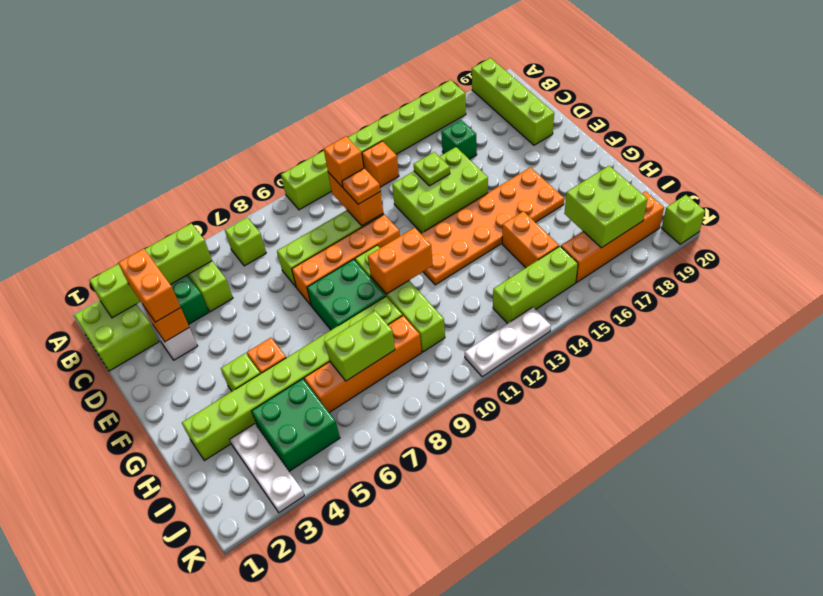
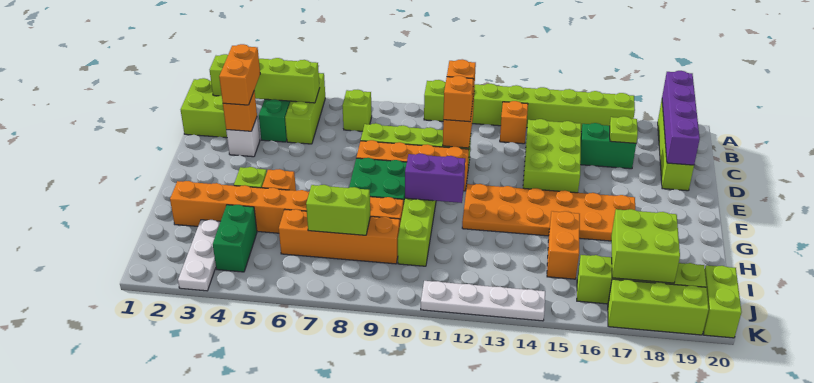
none -> purple 1x4 brick [662,71,700,165]
green 1x1 brick [441,120,477,159] -> green 1x2 brick [580,123,636,169]
orange 1x1 plate [342,168,381,204] -> orange 1x1 brick [443,76,473,122]
lime 2x3 brick [392,147,488,233] -> lime 2x3 brick turned to [523,119,581,193]
lime 1x1 plate [414,152,450,186] -> lime 1x1 plate moved to [610,116,638,143]
orange 1x2 brick [368,228,433,294] -> purple 1x2 brick [405,154,465,203]
lime 1x8 brick [182,296,402,461] -> orange 1x8 brick [170,181,404,233]
green 2x2 brick [252,379,340,471] -> green 1x2 brick [213,205,257,272]
lime 1x3 brick [493,246,578,324] -> lime 1x3 brick moved to [608,279,709,335]
orange 1x4 brick [561,191,664,282] -> lime 1x4 brick [577,255,706,304]
white 1x3 plate [465,307,551,377] -> white 1x4 plate [421,281,545,321]
lime 1x1 brick [662,195,705,244] -> lime 1x2 brick [703,265,742,338]

